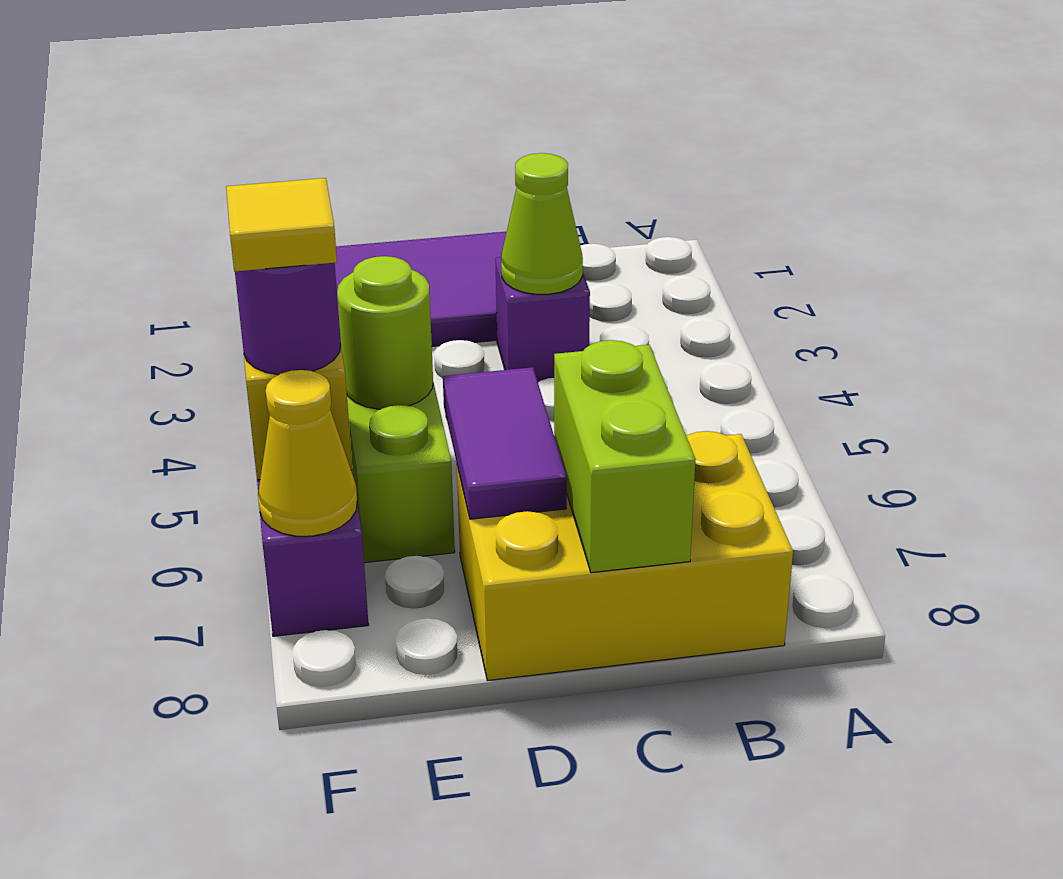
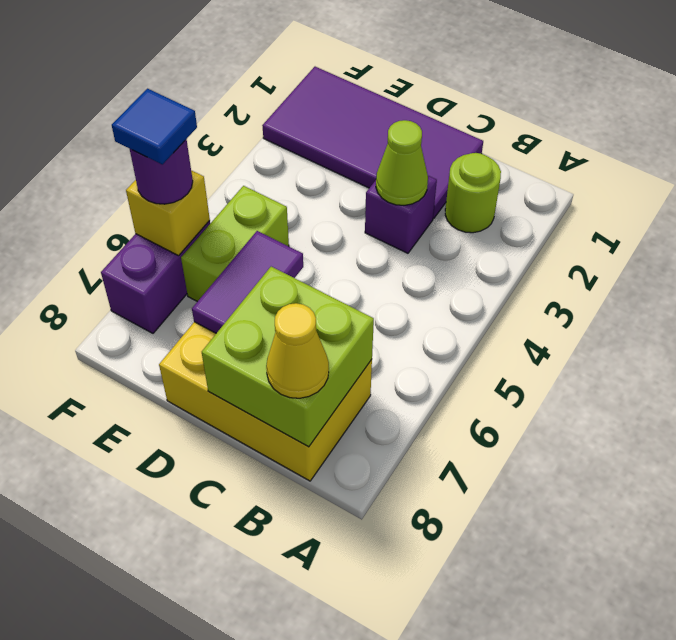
lime 1x2 brick [554,340,696,573] -> lime 2x2 brick [202,267,374,447]
lime 1x1 round brick [337,256,433,409] -> lime 1x1 round brick moved to [445,153,501,233]
yellow 1x1 tile [226,178,337,272] -> blue 1x1 tile [112,89,197,164]
yellow 1x1 cone [258,370,357,536] -> yellow 1x1 cone moved to [266,303,329,398]

